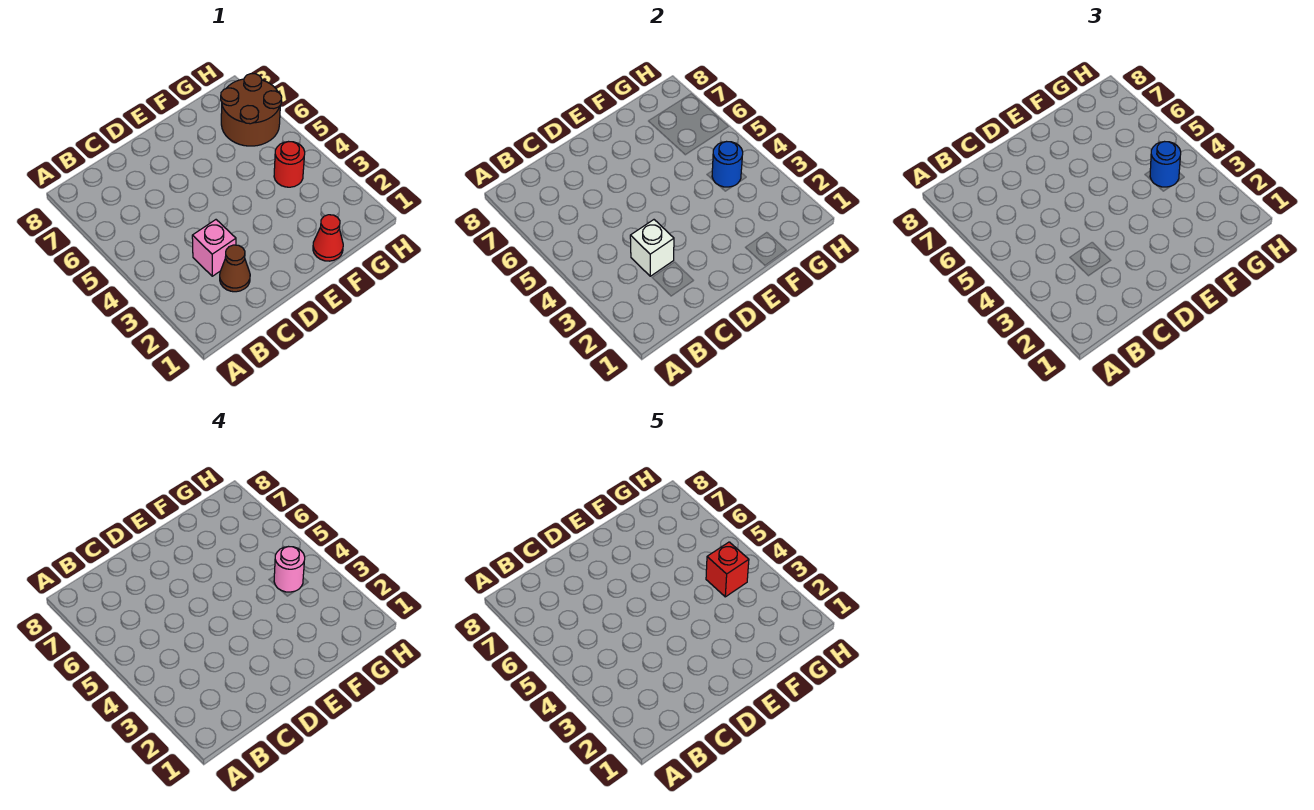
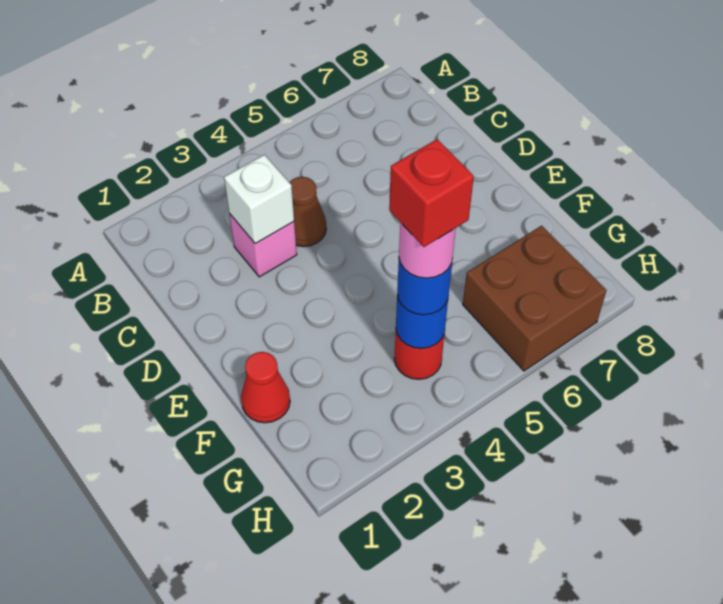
brown 1x1 cone [220,245,250,292] -> brown 1x1 cone moved to [289,177,326,247]
brown 2x2 round brick [221,74,282,146] -> brown 2x2 brick [463,226,606,371]

